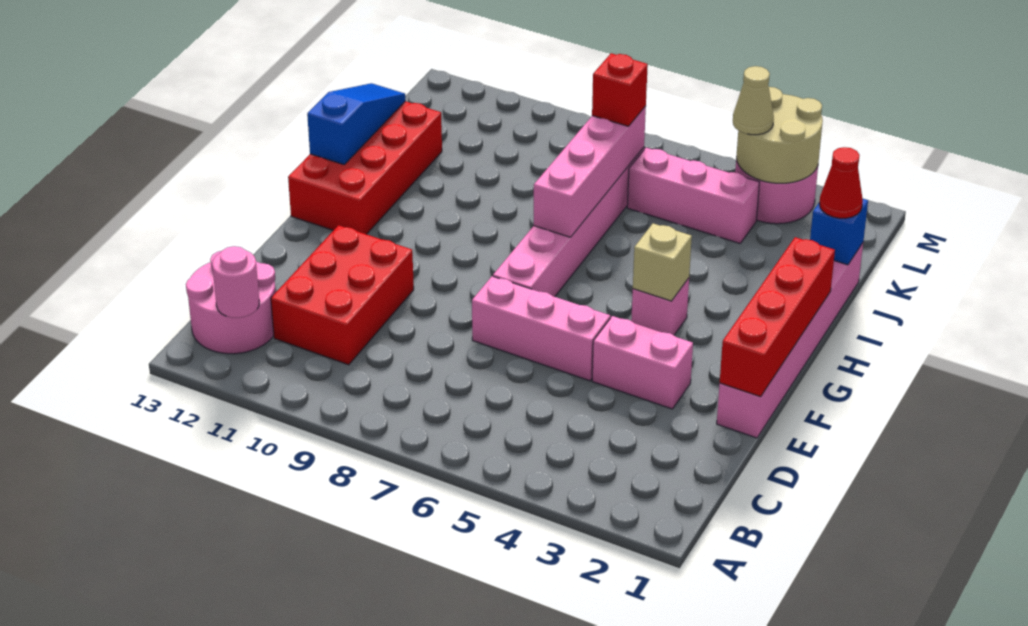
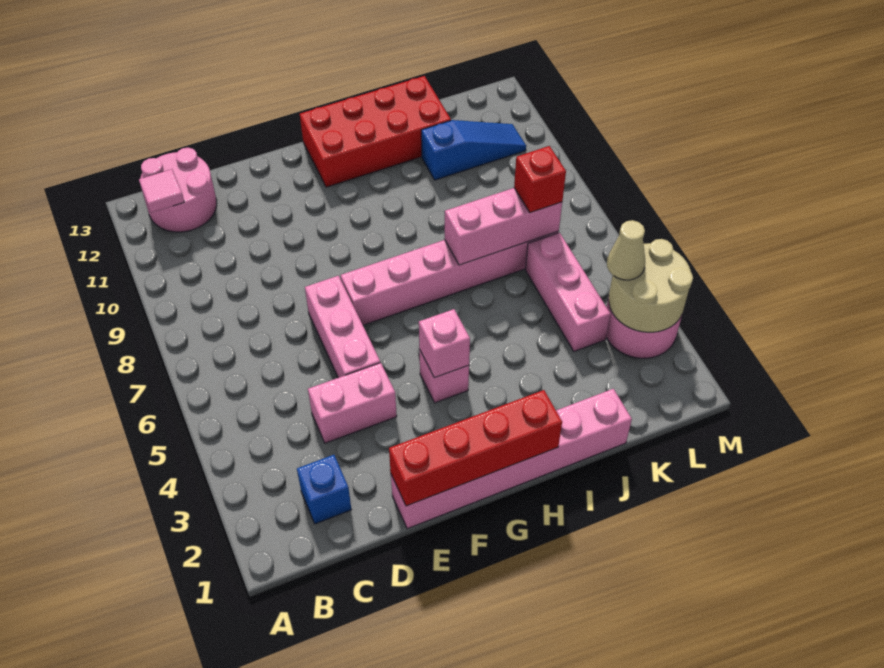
pink 1x1 round brick [212,246,259,318] -> pink 1x1 tile [139,169,184,213]
red 2x3 brick [271,225,414,365] -> none
pink 1x2 brick [592,316,693,409] -> pink 1x2 brick turned to [308,363,397,443]
tan 1x1 brick [633,224,692,301] -> pink 1x1 brick [419,309,470,378]
pink 1x4 brick [534,106,646,237] -> pink 1x3 brick [445,188,562,265]
blue 1x3 slope [307,83,405,165] -> blue 1x3 slope moved to [421,120,526,180]
blue 1x1 brick [810,199,868,265] -> blue 1x1 brick moved to [297,455,351,524]
red 1x1 cone [819,147,863,218] -> none

